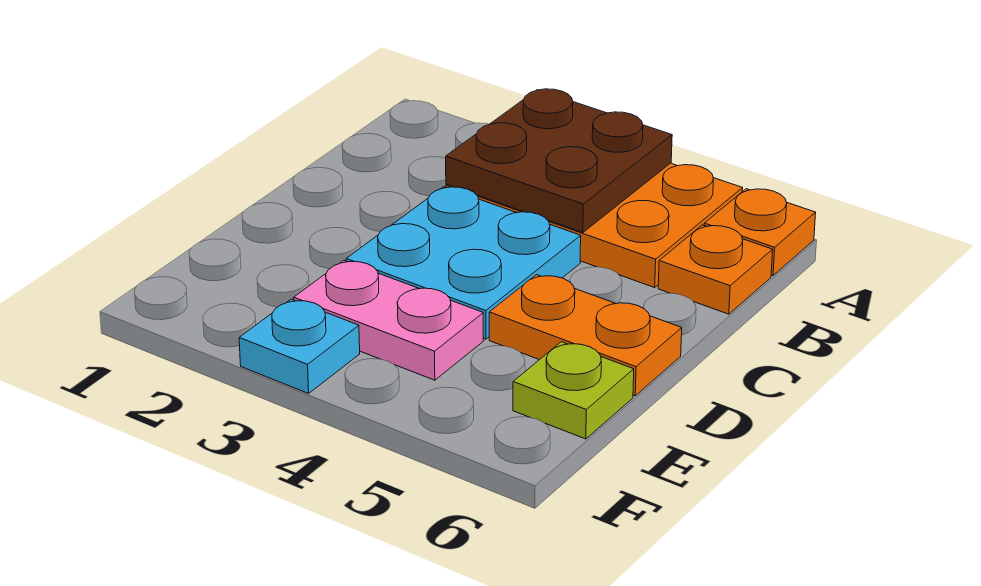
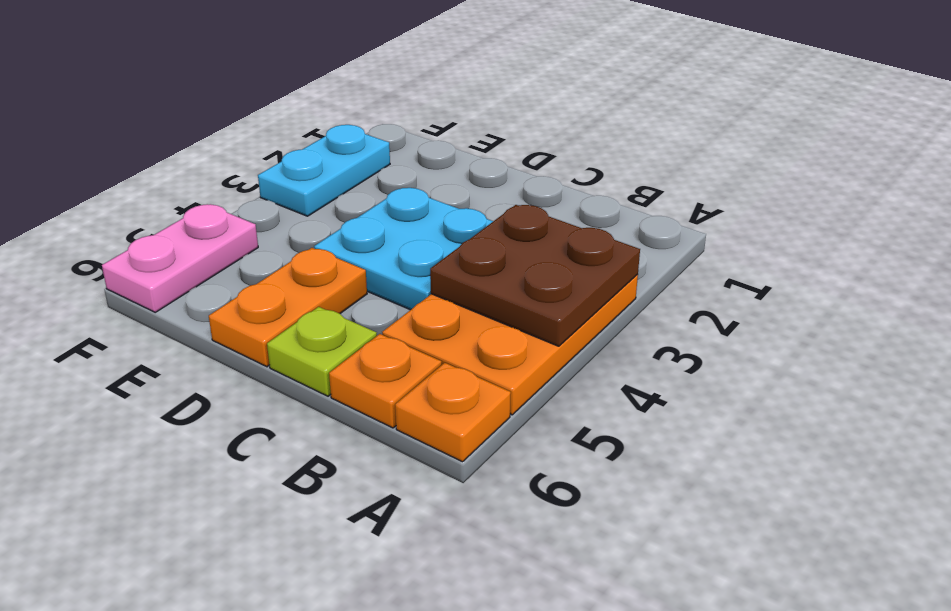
pink 1x2 plate [294,261,483,380] -> pink 1x2 plate moved to [102,204,258,312]
lime 1x1 plate [513,342,634,439] -> lime 1x1 plate moved to [267,307,377,396]
cyan 1x1 plate [239,299,360,393] -> cyan 1x2 plate [258,125,390,216]

